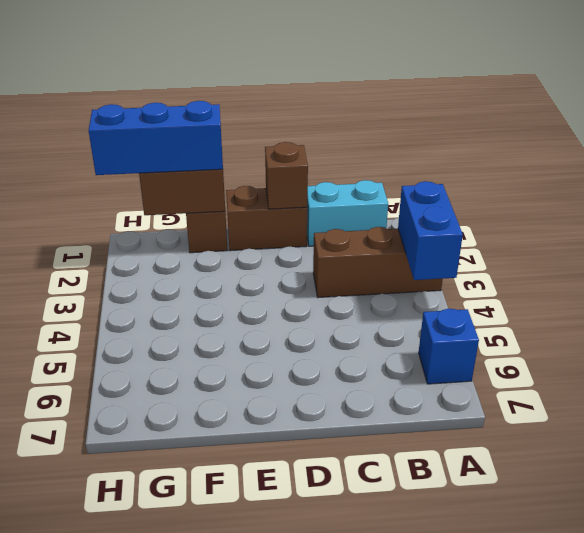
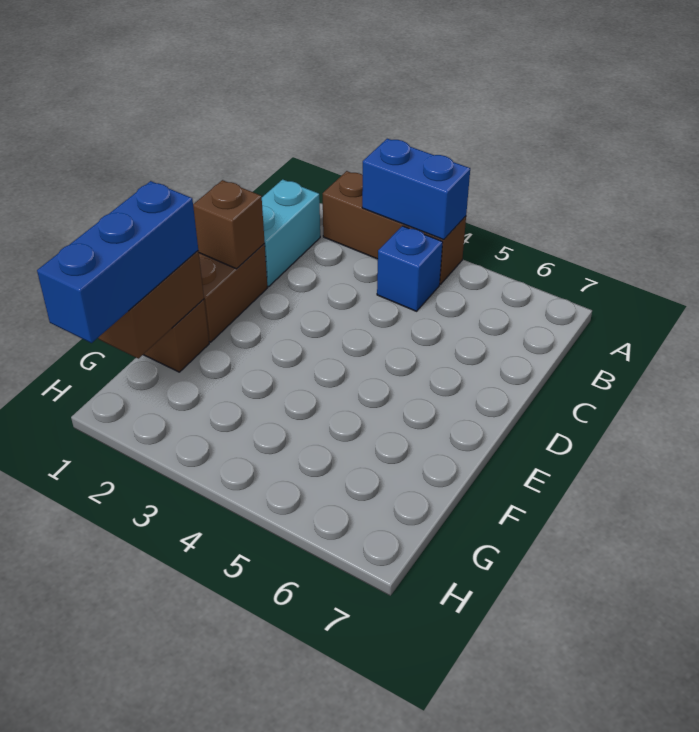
brown 1x3 brick [313,227,443,297] -> brown 1x3 brick turned to [323,171,466,284]
blue 1x1 brick [419,309,479,384] -> blue 1x1 brick moved to [377,226,443,311]

